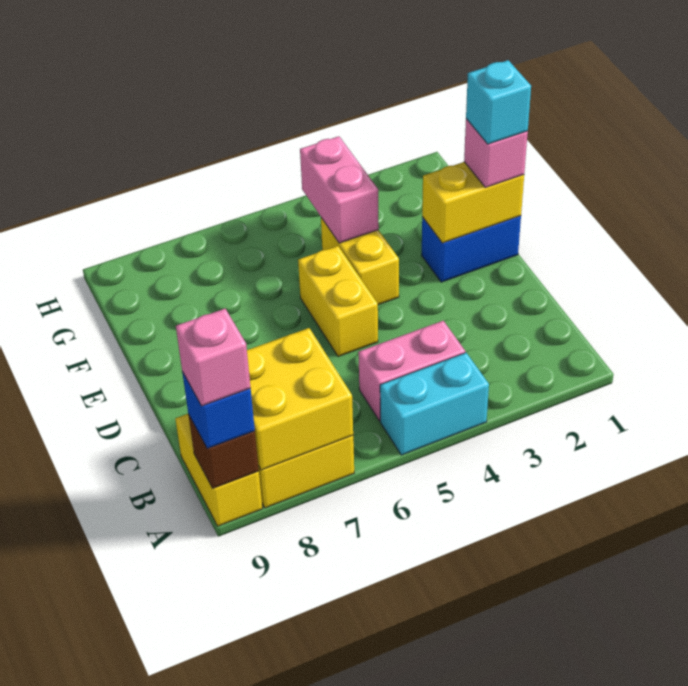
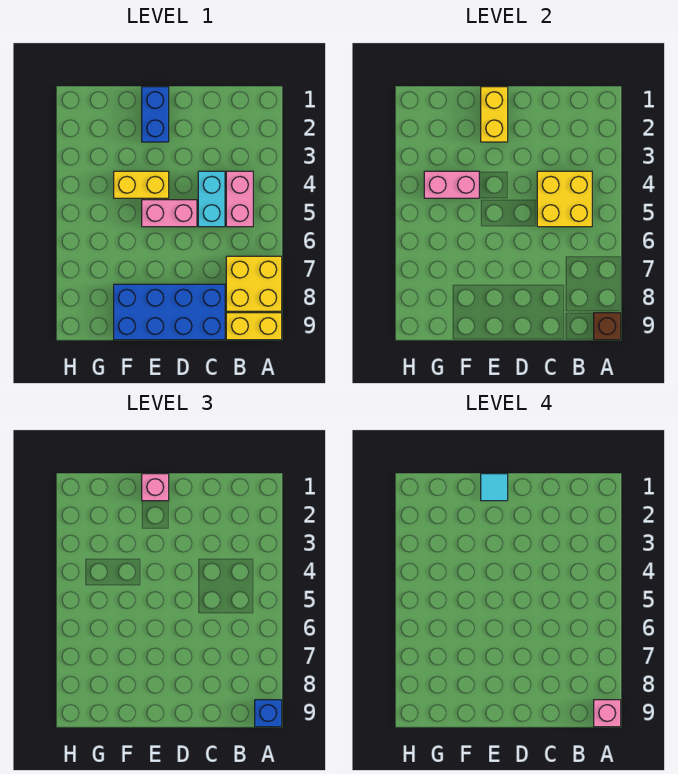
cyan 1x2 brick [380,353,489,455] -> cyan 1x2 brick moved to [198,171,225,227]
yellow 2x2 brick [247,328,353,470] -> yellow 2x2 brick moved to [537,171,592,227]
none -> blue 2x4 brick [114,284,225,340]
yellow 1x2 brick [298,246,378,357] -> pink 1x2 brick [142,200,197,227]
cyan 1x1 brick [466,60,531,144] -> cyan 1x1 tile [481,474,508,501]

